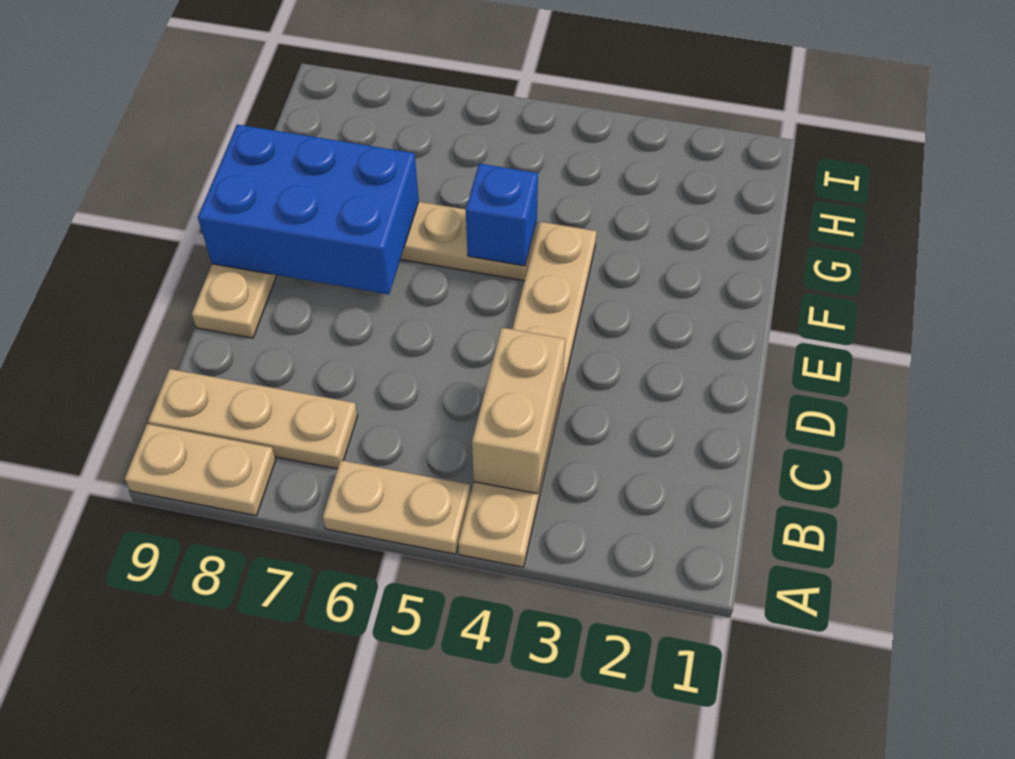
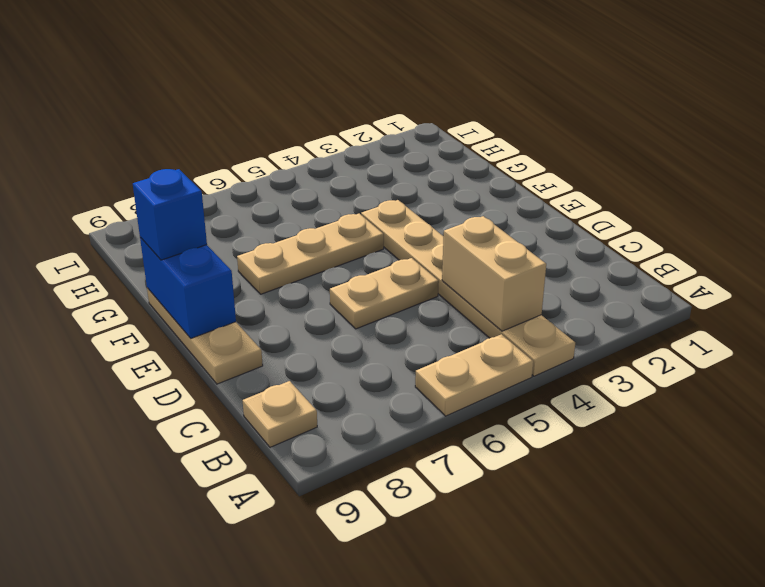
tan 1x2 plate [125,424,276,516] -> tan 1x2 plate moved to [330,258,439,329]
tan 1x3 plate [148,369,357,469] -> tan 1x1 plate [242,381,317,447]
blue 2x3 brick [198,125,419,294] -> blue 1x2 brick [140,237,236,338]
blue 1x1 brick [466,163,538,266] -> blue 1x1 brick moved to [133,169,207,260]

